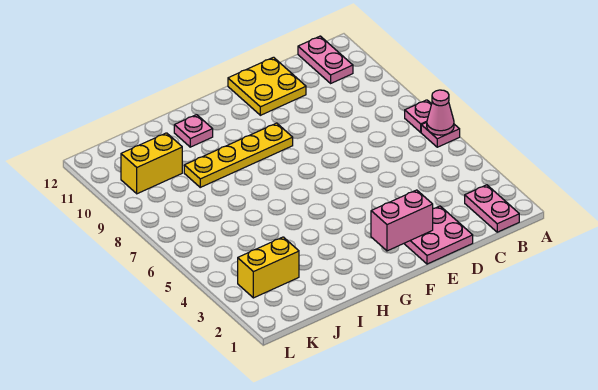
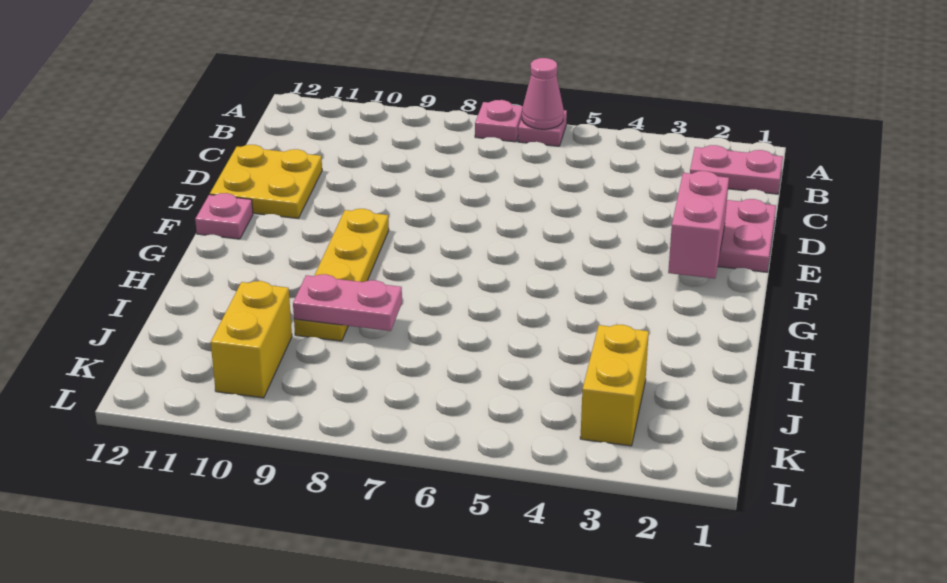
pink 1x2 plate [298,36,353,83] -> pink 1x2 plate moved to [293,274,402,331]
pink 1x1 plate [174,115,213,147] -> pink 1x1 plate moved to [195,193,253,239]

